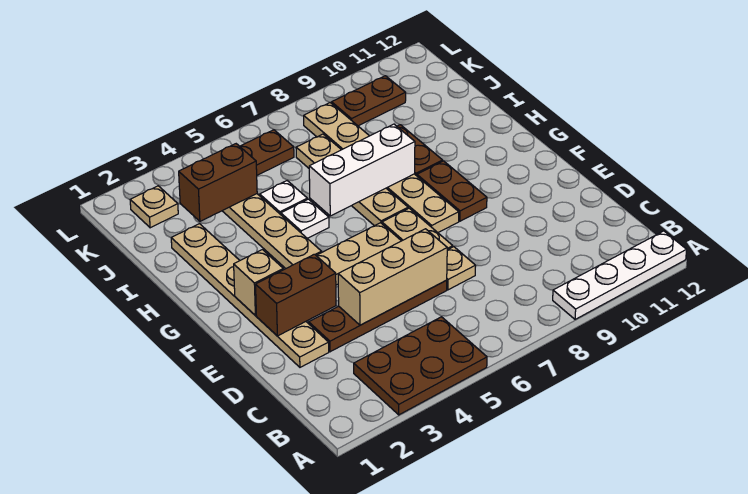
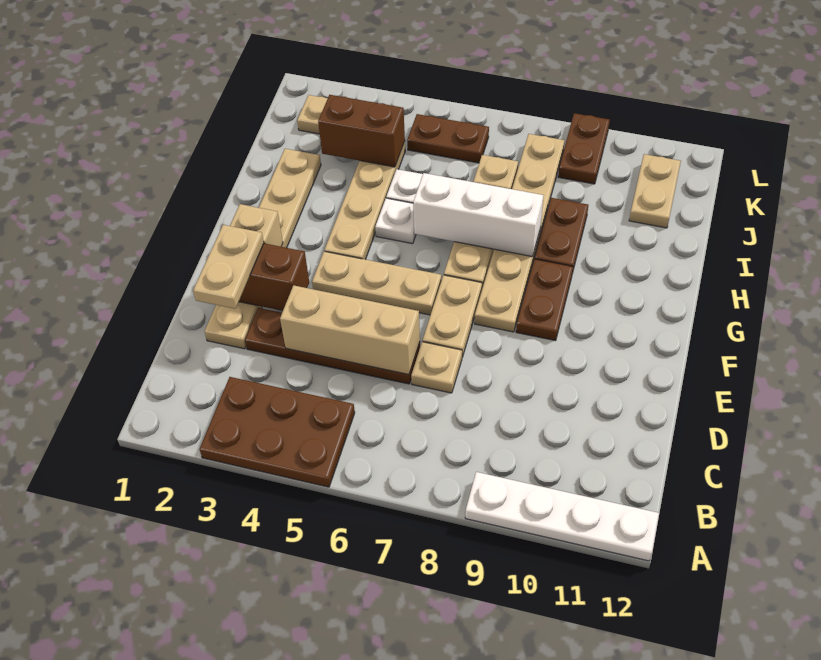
none -> tan 1x2 plate [193,225,264,309]
none -> tan 1x2 plate [629,154,681,228]
brown 1x2 plate [332,76,406,126] -> brown 1x2 plate turned to [558,113,610,184]

